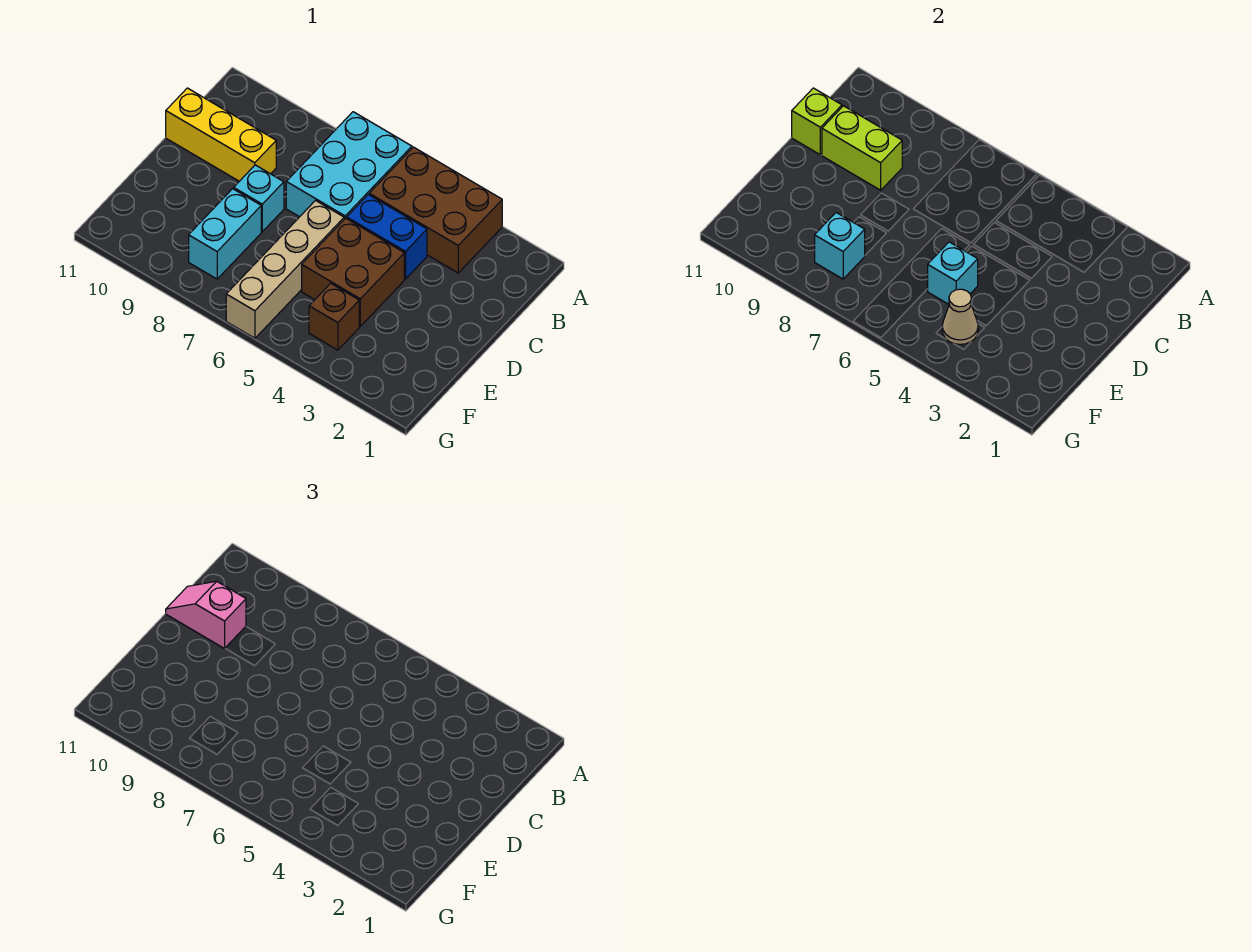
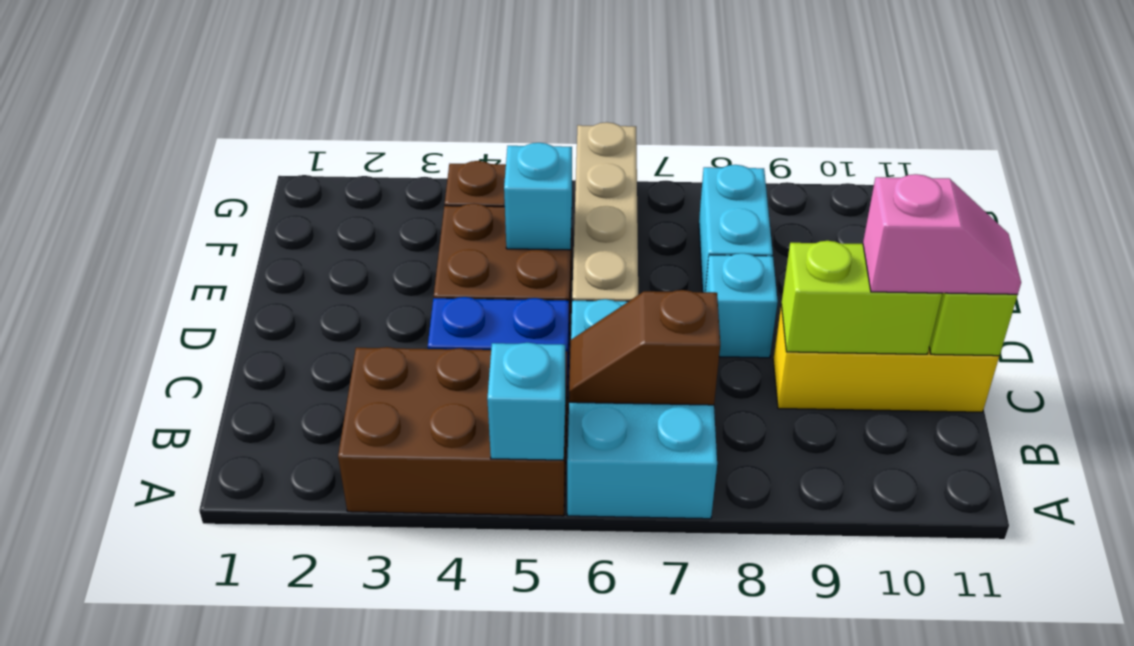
none -> brown 1x2 slope [569,290,720,405]
tan 1x1 cone [942,289,978,344] -> none
cyan 1x1 brick [815,213,865,279] -> cyan 1x1 brick moved to [487,343,566,460]

